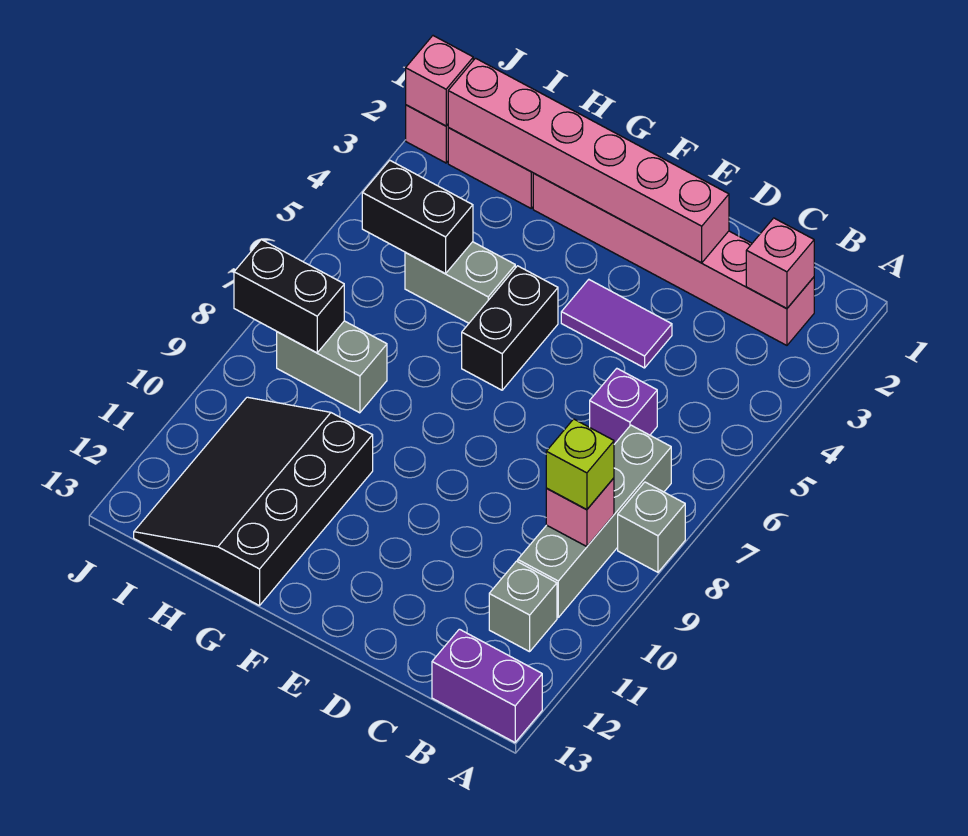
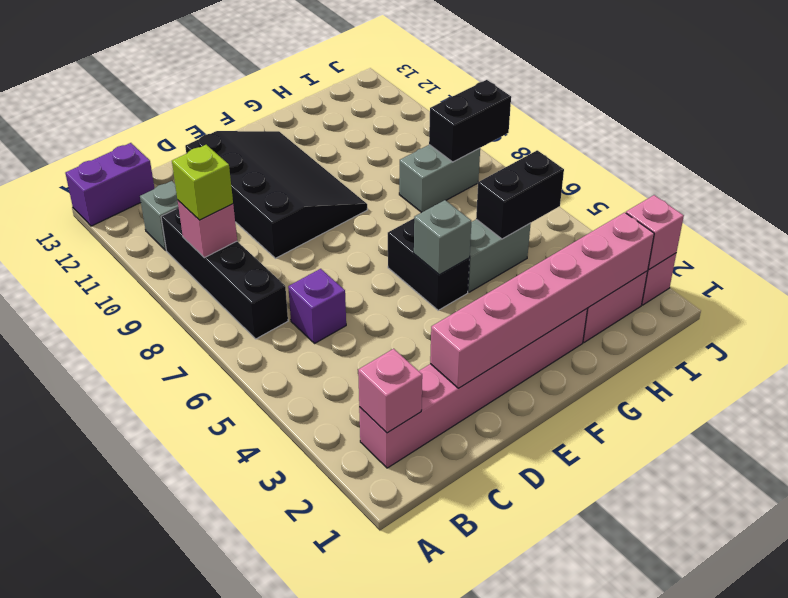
grey 1x1 brick [618,482,685,572] -> grey 1x1 brick moved to [414,200,471,275]
grey 1x4 brick [518,425,671,617] -> black 1x4 brick [161,207,288,339]
purple 1x2 tile [561,280,672,368] -> none
black 3x4 slope [134,397,373,606] -> black 3x4 slope moved to [185,131,367,258]

